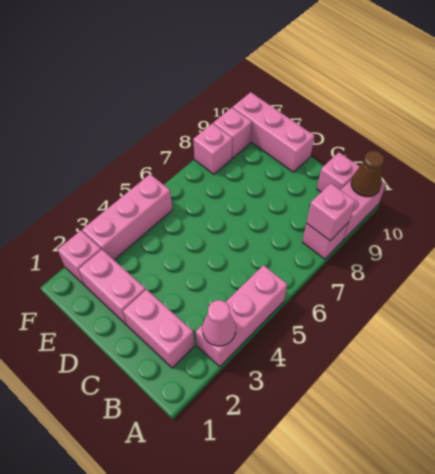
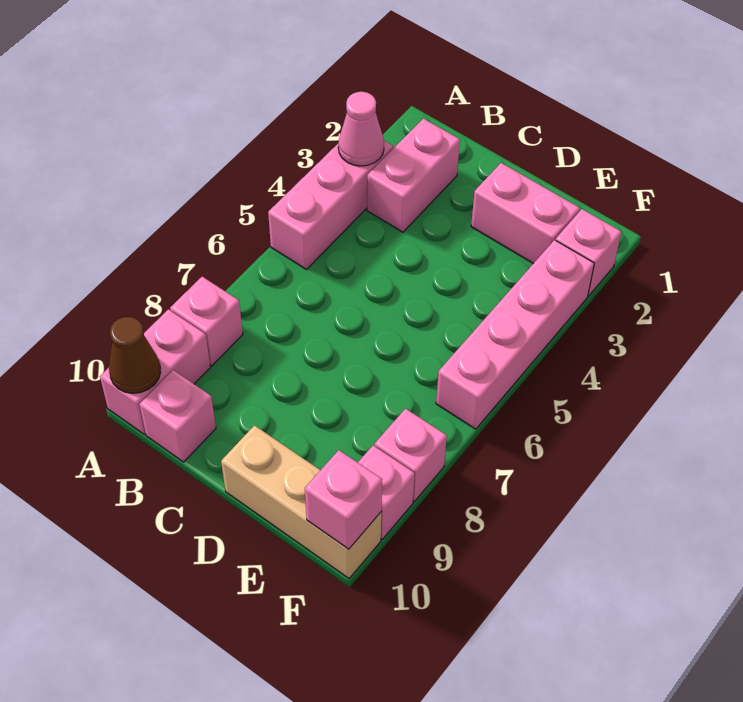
pink 1x1 brick [307,183,356,241] -> pink 1x1 brick moved to [305,450,382,549]
pink 1x2 brick [123,289,195,368] -> pink 1x2 brick turned to [367,119,460,232]
pink 1x3 brick [233,92,314,172] -> tan 1x3 brick [221,425,381,578]
pink 1x3 brick [82,174,173,260] -> pink 1x4 brick [436,240,594,429]

